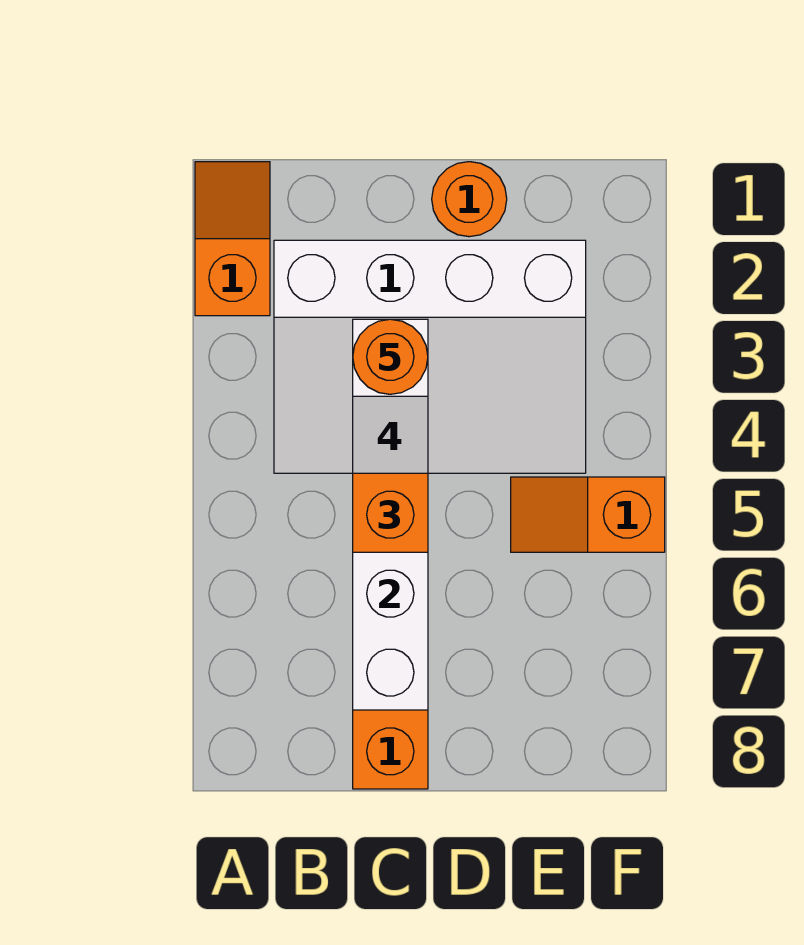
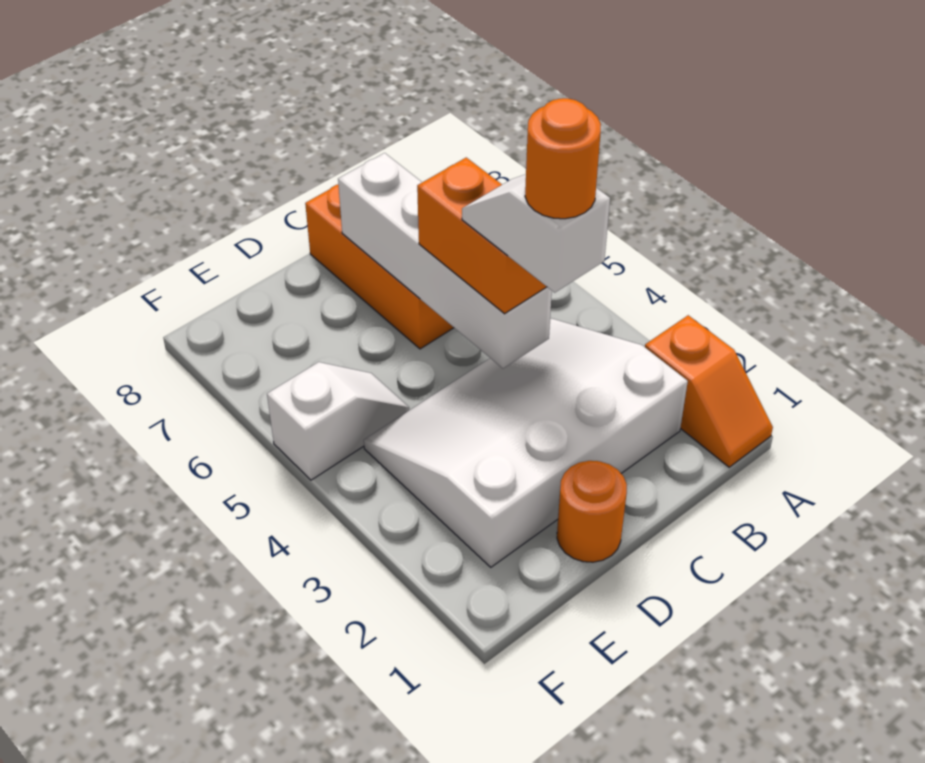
orange 1x2 slope [511,477,665,552] -> white 1x2 slope [267,362,409,480]

